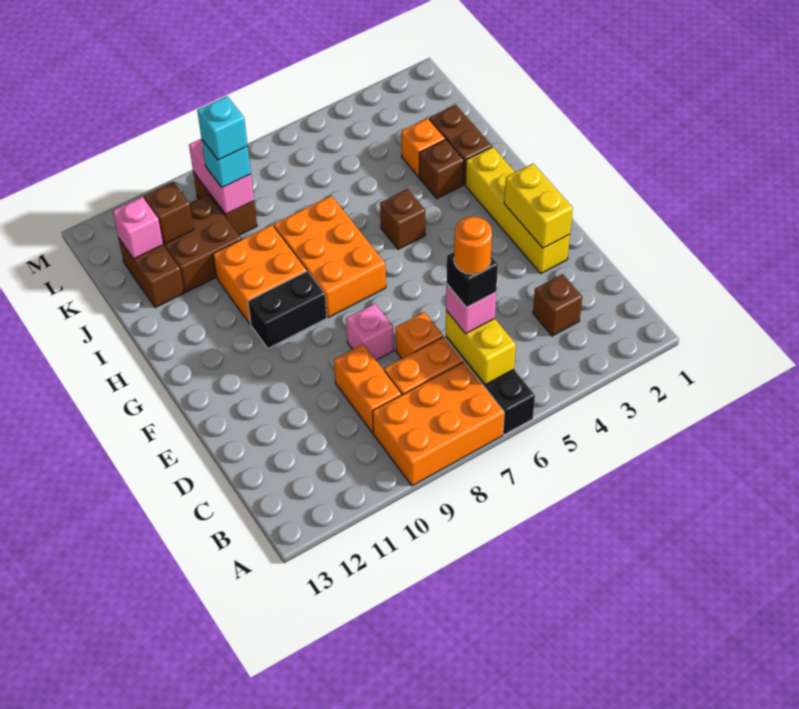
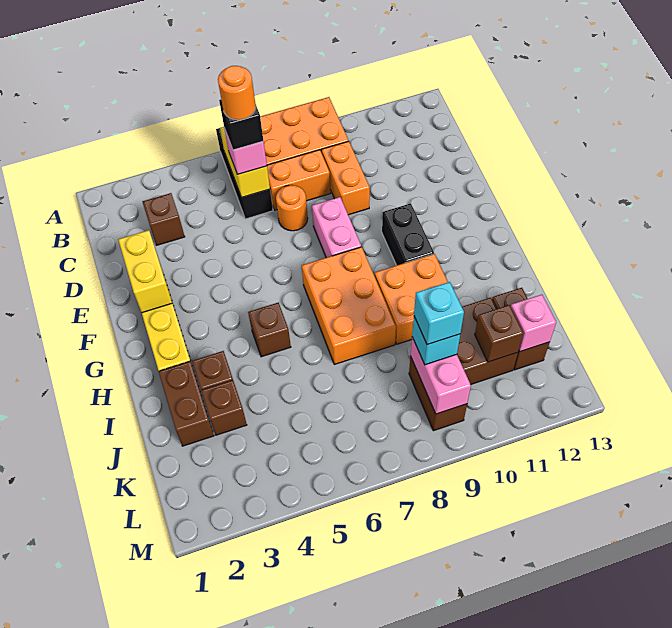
orange 1x1 brick [396,312,443,359] -> orange 1x1 round brick [276,185,308,231]
pink 1x1 brick [346,304,394,360] -> pink 1x2 brick [312,197,361,258]
black 1x2 brick [248,271,327,348] -> black 1x2 brick turned to [382,203,434,266]
orange 1x1 brick [401,118,445,177] -> brown 1x1 brick [201,380,247,435]

